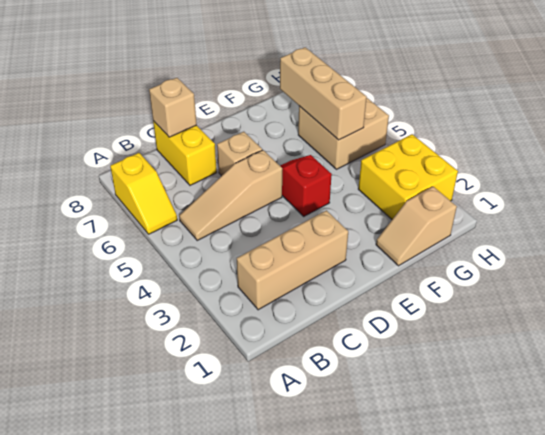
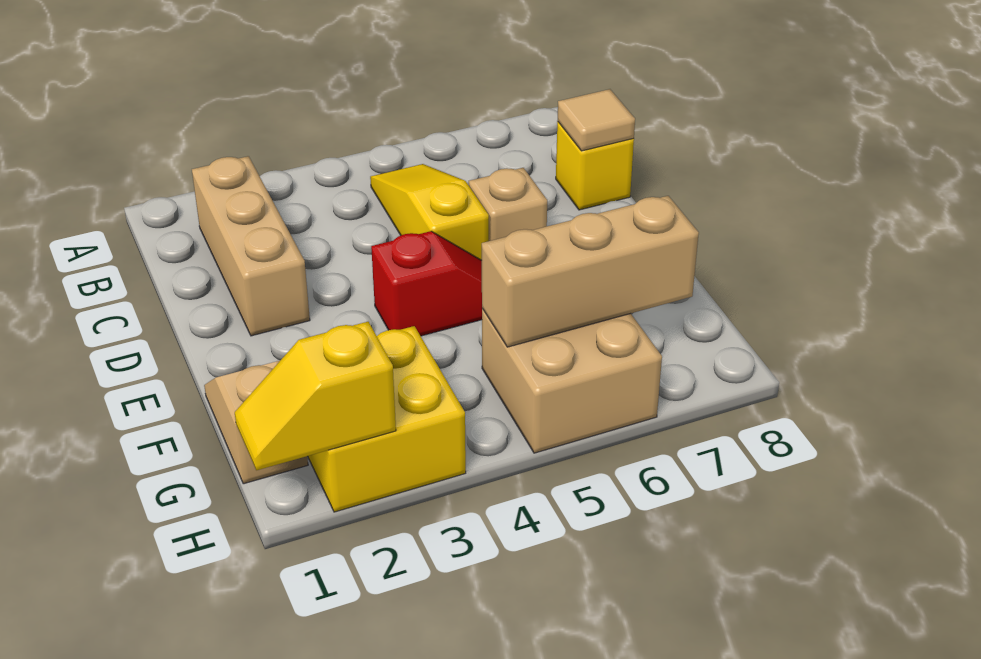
yellow 1x2 slope [110,153,177,234] -> yellow 1x2 slope moved to [235,322,396,470]
tan 1x3 slope [179,150,282,240] -> yellow 1x3 slope [370,164,489,260]
yellow 1x2 brick [153,121,217,185] -> yellow 1x1 brick [556,122,634,210]
tan 1x1 brick [149,78,197,137] -> tan 1x1 tile [558,89,635,151]

